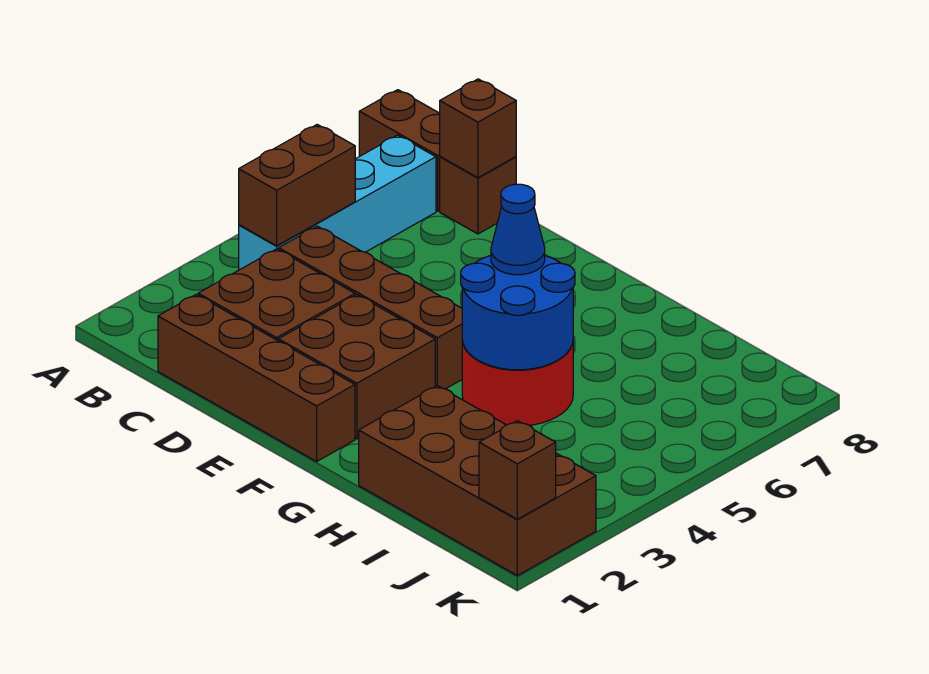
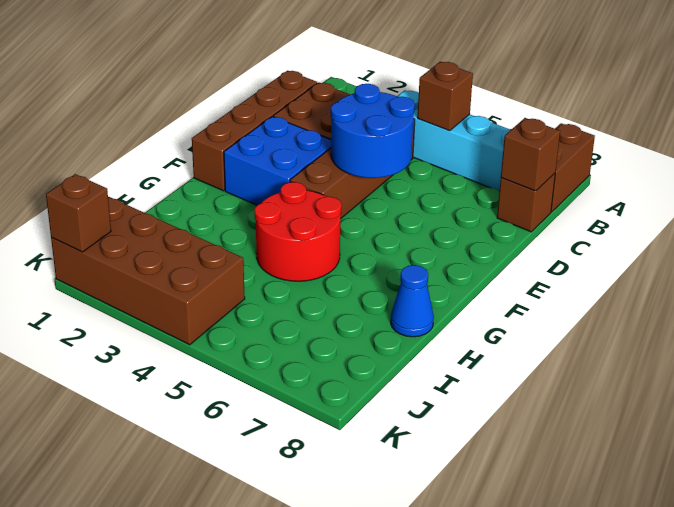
brown 1x2 brick [239,125,355,246] -> brown 1x1 brick [418,62,473,131]
brown 2x2 brick [278,295,435,439] -> blue 2x2 brick [224,116,331,205]
blue 2x2 round brick [461,256,575,370] -> blue 2x2 round brick moved to [331,84,415,178]
blue 1x1 cone [491,184,545,275] -> blue 1x1 cone moved to [391,265,434,337]
brown 2x4 brick [359,386,596,576] -> brown 2x4 brick turned to [51,197,245,345]

